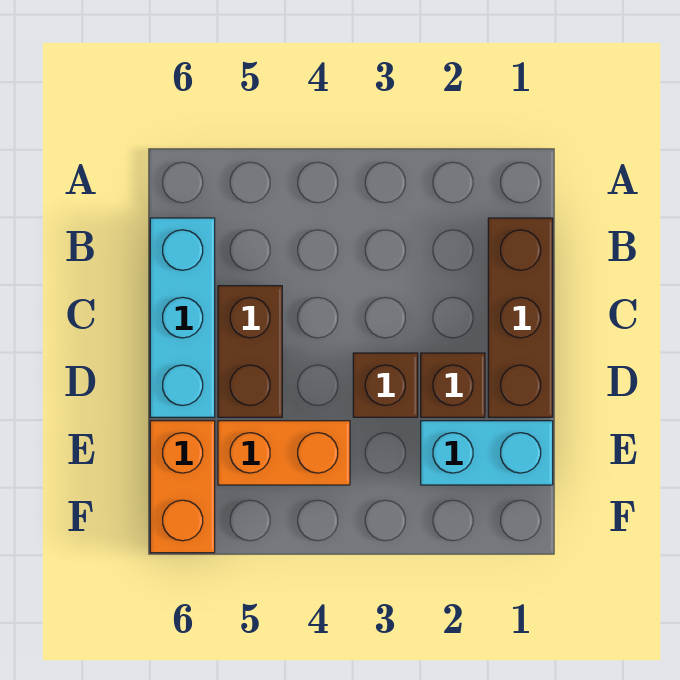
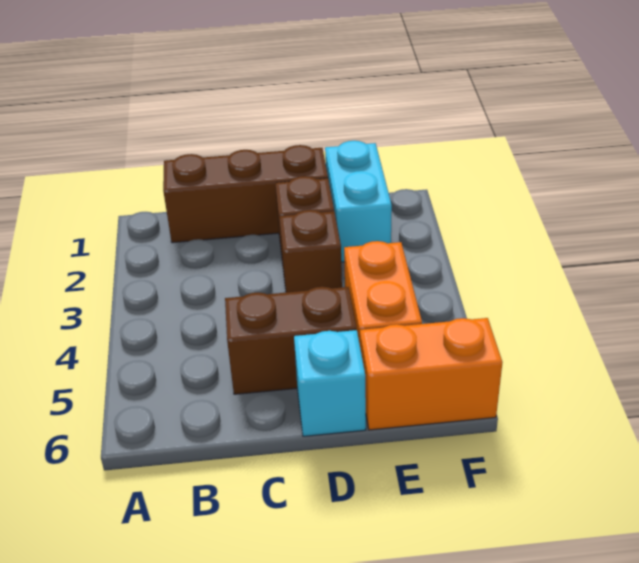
cyan 1x3 brick [150,218,215,417] -> cyan 1x1 brick [294,330,366,436]

